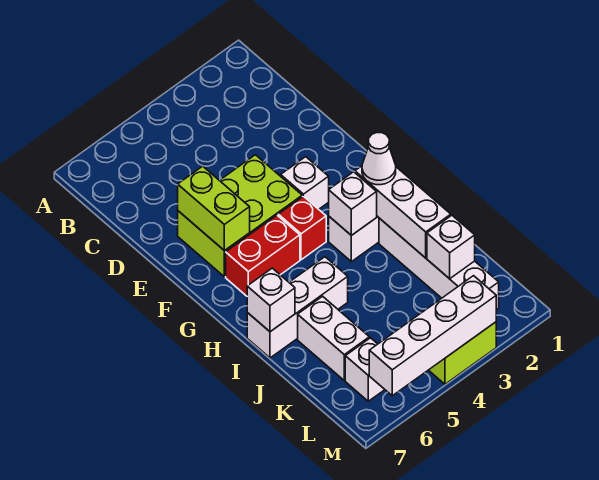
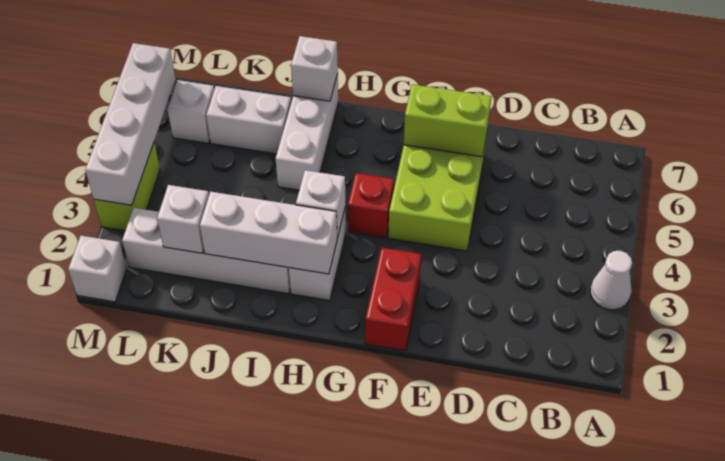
white 1x1 brick [281,157,329,209] -> white 1x1 brick moved to [68,236,127,302]
red 1x2 brick [226,215,300,296] -> red 1x2 brick moved to [365,247,421,351]
white 1x1 cone [362,133,396,185] -> white 1x1 cone moved to [590,251,632,310]

